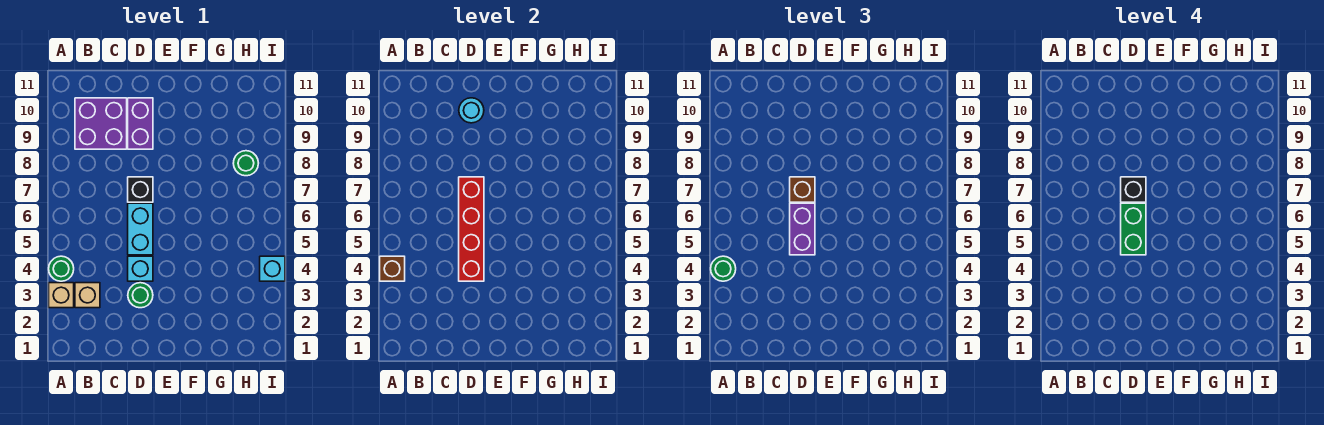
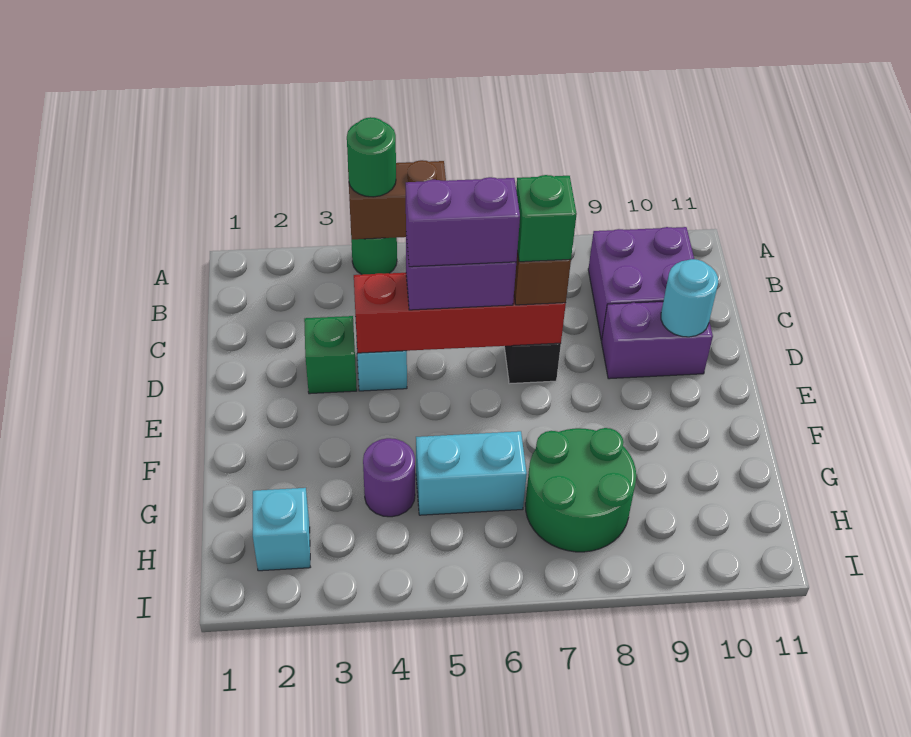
tan 1x1 brick [49,283,74,308] -> none
brown 1x1 brick [380,256,405,281] -> brown 1x2 brick [348,160,446,239]
tan 1x1 brick [75,283,100,308] -> none
green 1x1 round brick [128,283,153,308] -> green 1x1 brick [304,316,357,394]
cyan 1x2 brick [128,203,153,255] -> cyan 1x2 brick moved to [416,431,527,515]
green 1x2 brick [1121,203,1146,255] -> purple 1x2 brick [406,177,520,267]
black 1x1 brick [1121,177,1146,202] -> green 1x1 brick [516,175,577,262]
none -> purple 1x1 round brick [363,438,415,517]
green 1x1 round brick [233,151,258,176] -> green 2x2 round brick [525,428,636,552]
cyan 1x1 brick [260,256,285,281] -> cyan 1x1 brick moved to [253,488,310,571]

